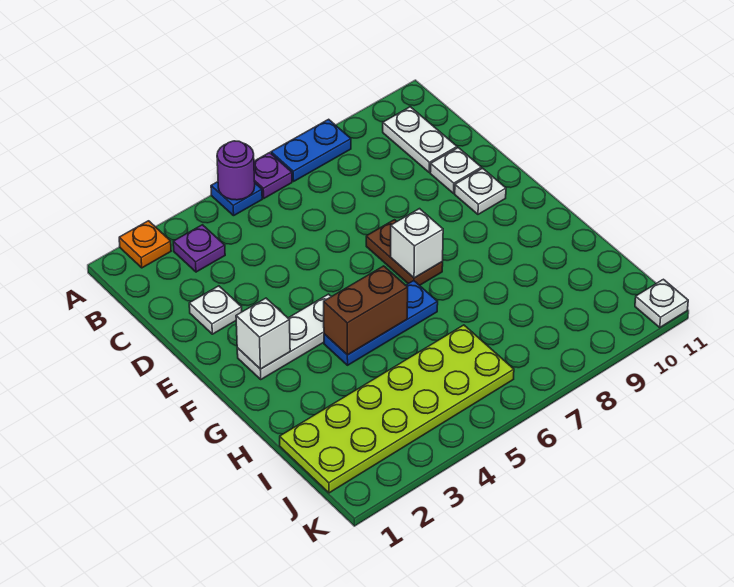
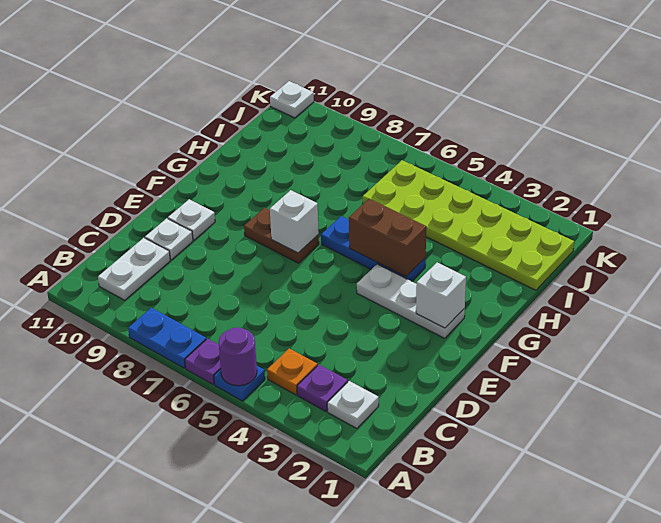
orange 1x1 plate [119,221,171,268] -> orange 1x1 plate moved to [267,349,317,395]
white 1x1 plate [189,286,242,334] -> white 1x1 plate moved to [327,381,379,429]
brown 1x2 plate [366,220,443,285] -> brown 1x2 plate turned to [244,208,319,263]

